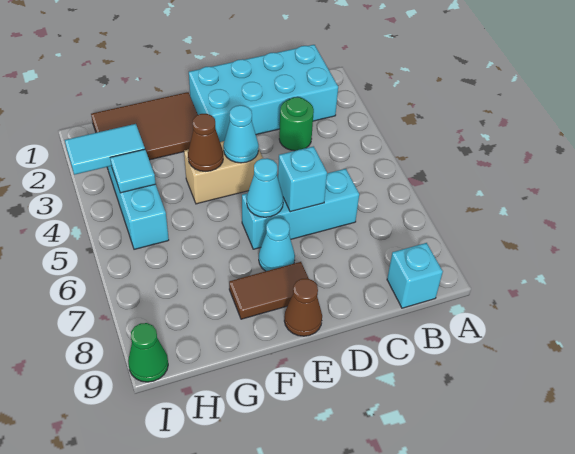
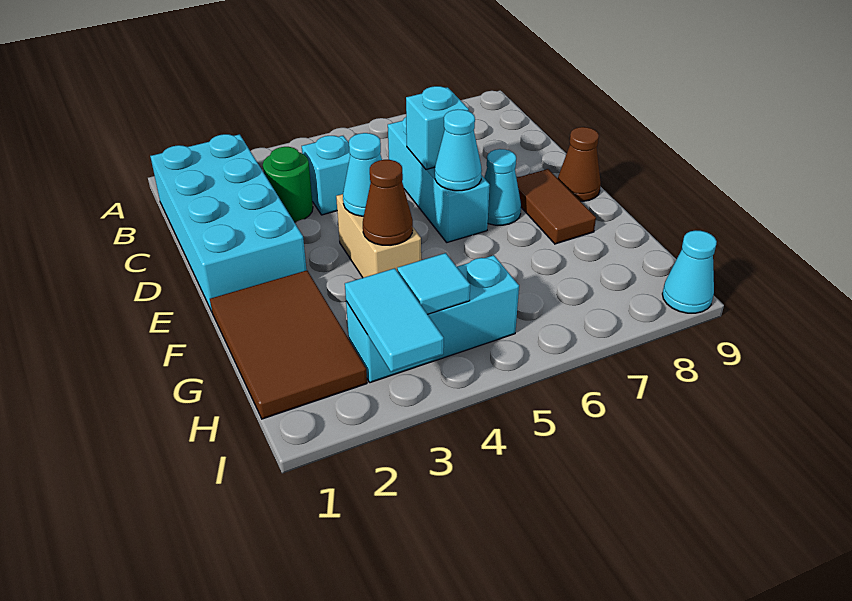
cyan 1x1 brick [387,243,443,308] -> cyan 1x1 brick moved to [302,136,350,215]
green 1x1 cone [128,323,168,382] -> cyan 1x1 cone [662,230,717,313]

